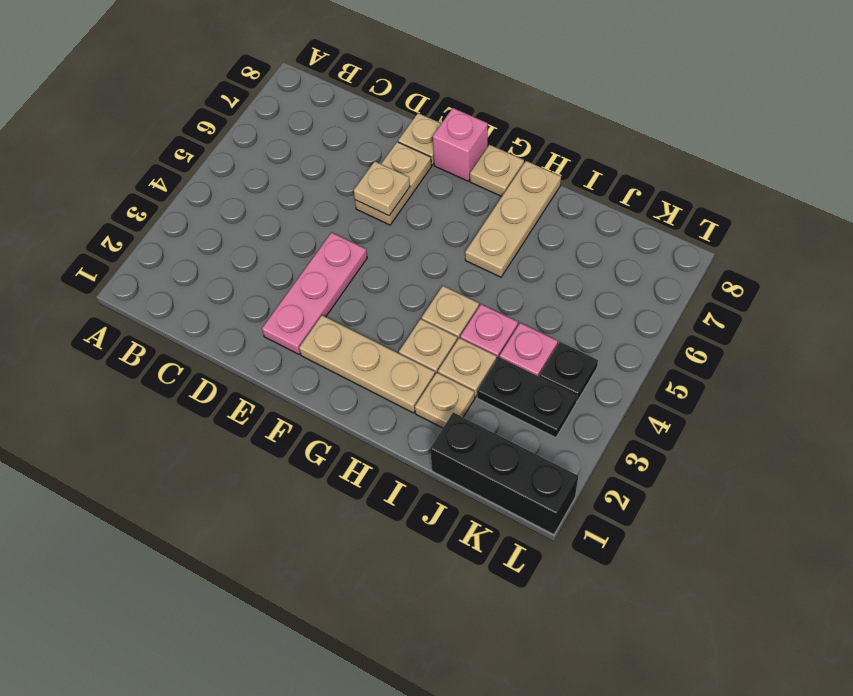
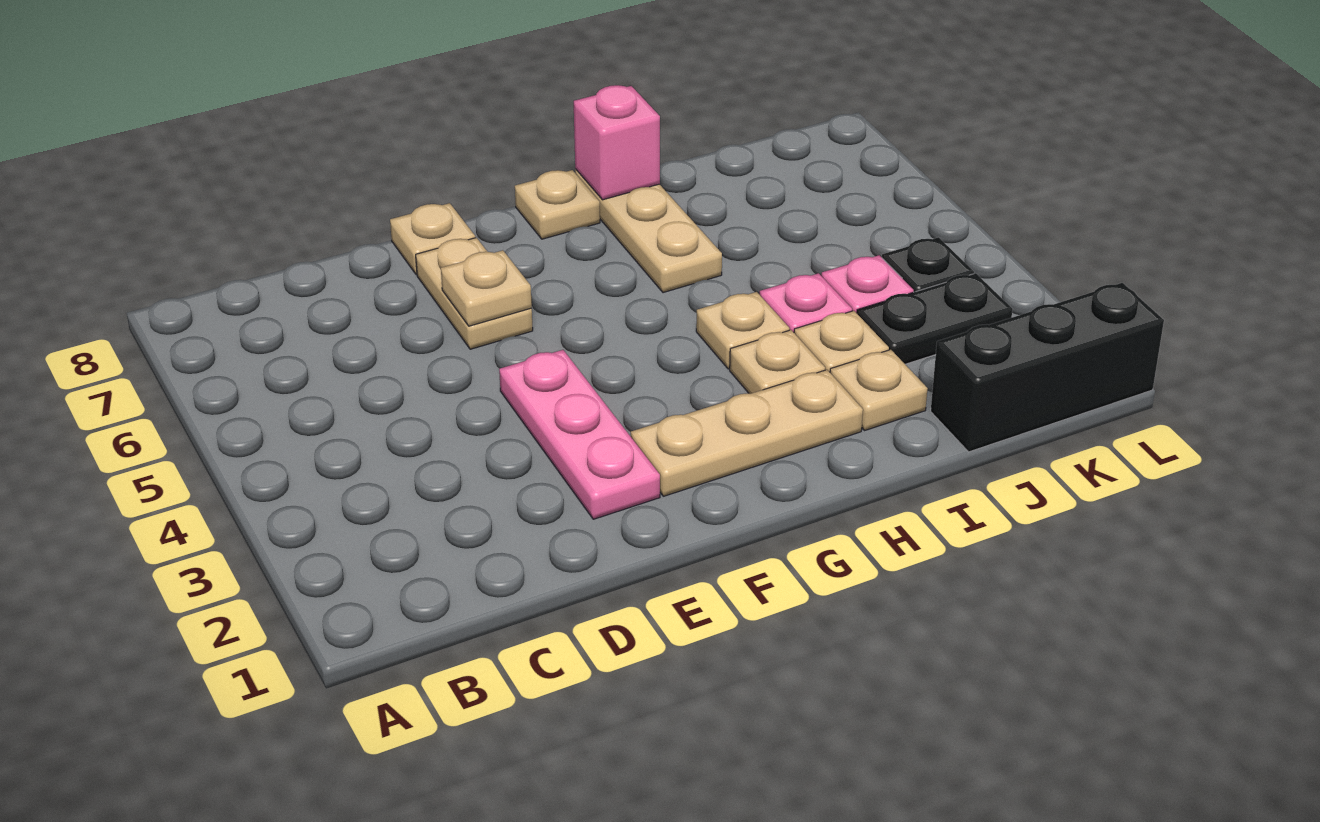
pink 1x1 brick [433,108,488,181] -> pink 1x1 brick moved to [574,85,660,200]

